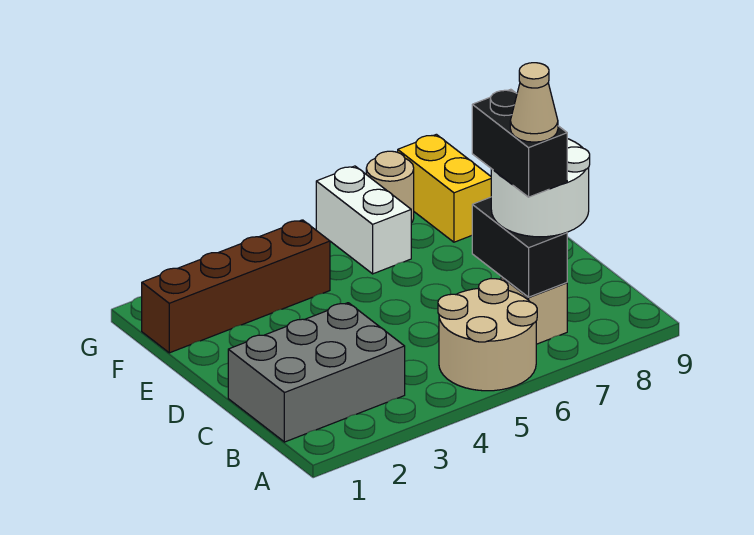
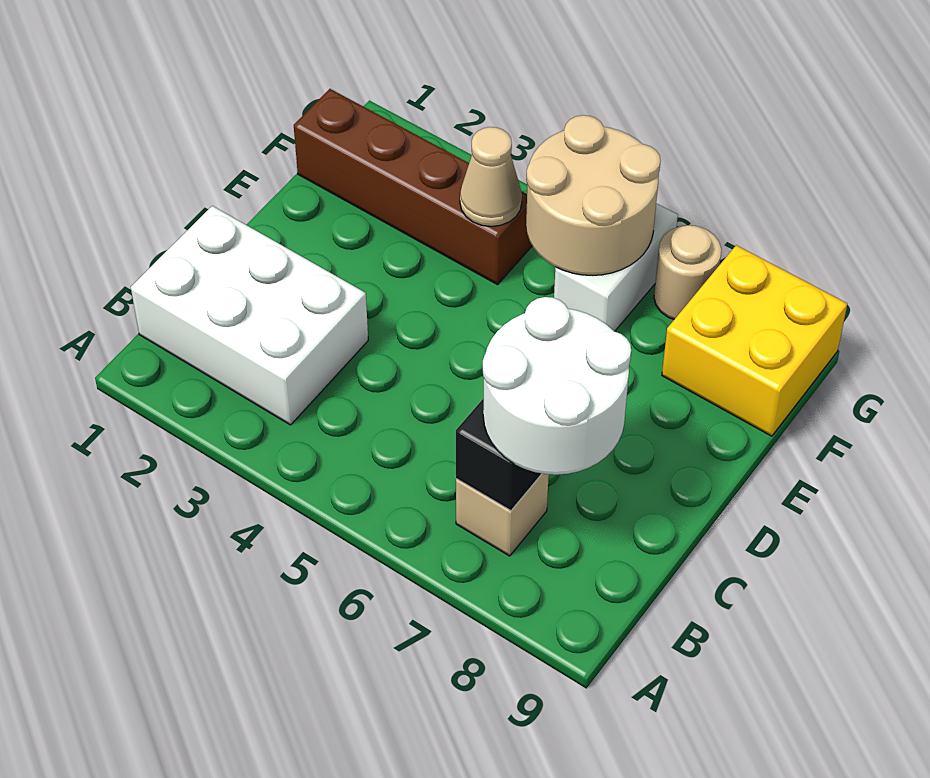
tan 2x2 round brick [438,279,537,391] -> tan 2x2 round brick moved to [526,115,661,275]
grey 2x3 brick [228,303,405,442] -> white 2x3 brick [131,206,368,425]
black 1x2 brick [472,89,567,197] -> none
tan 1x1 cone [510,63,558,142] -> tan 1x1 cone moved to [460,127,522,226]
yellow 1x2 brick [398,134,491,242] -> yellow 2x2 brick [662,245,847,436]

